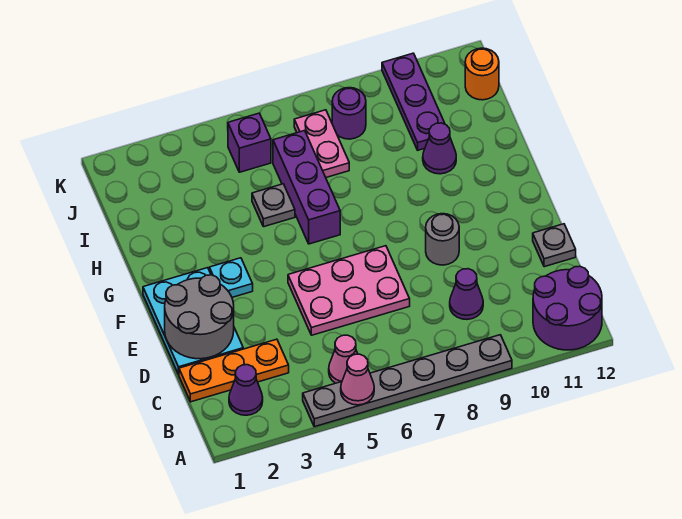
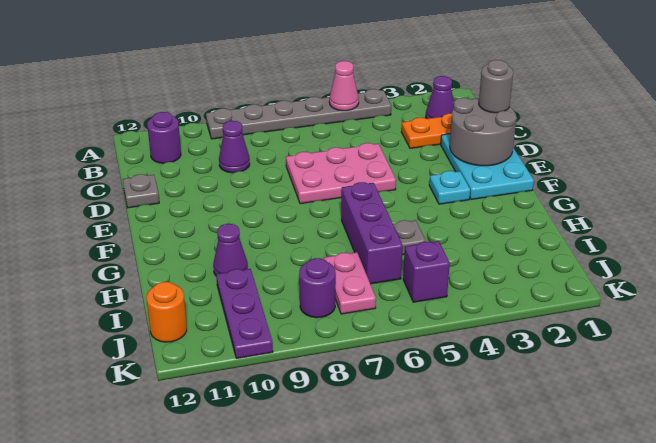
purple 2x2 round brick [533,266,602,350] -> purple 1x1 round brick [147,112,181,163]
pink 1x1 cone [329,335,358,383] -> none
grey 1x1 round brick [426,214,459,265] -> grey 1x1 round brick moved to [479,60,513,113]

